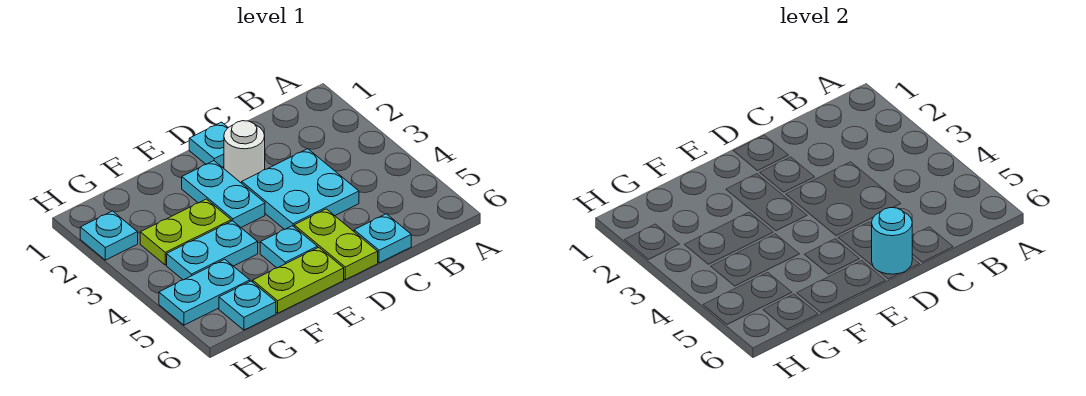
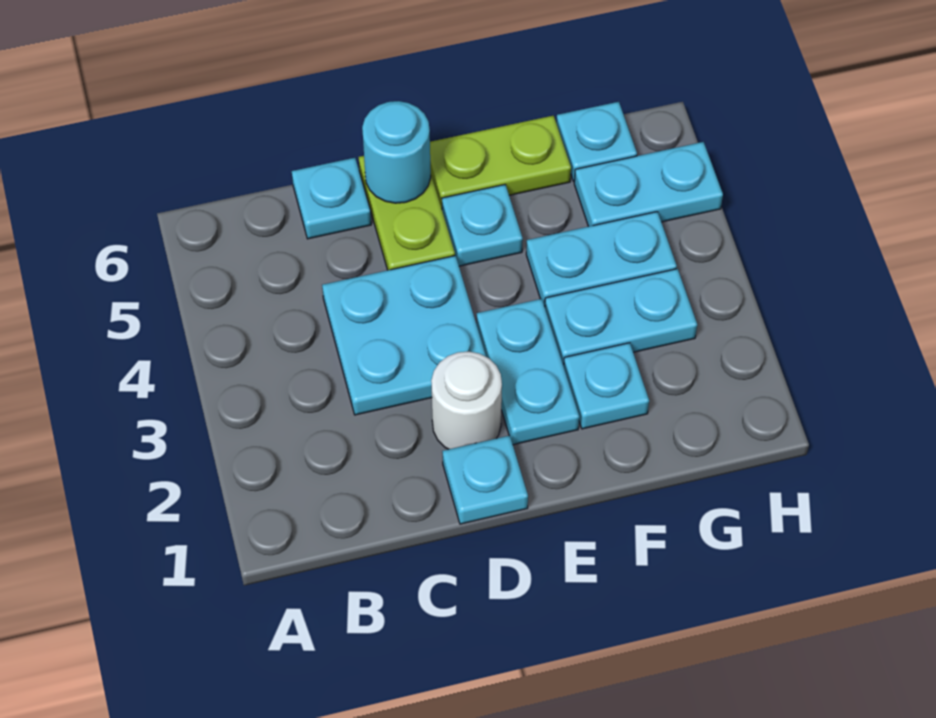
lime 1x2 plate [140,199,231,265] -> cyan 1x2 plate [545,269,697,366]
cyan 1x1 plate [80,211,138,260] -> cyan 1x1 plate moved to [564,343,649,429]

